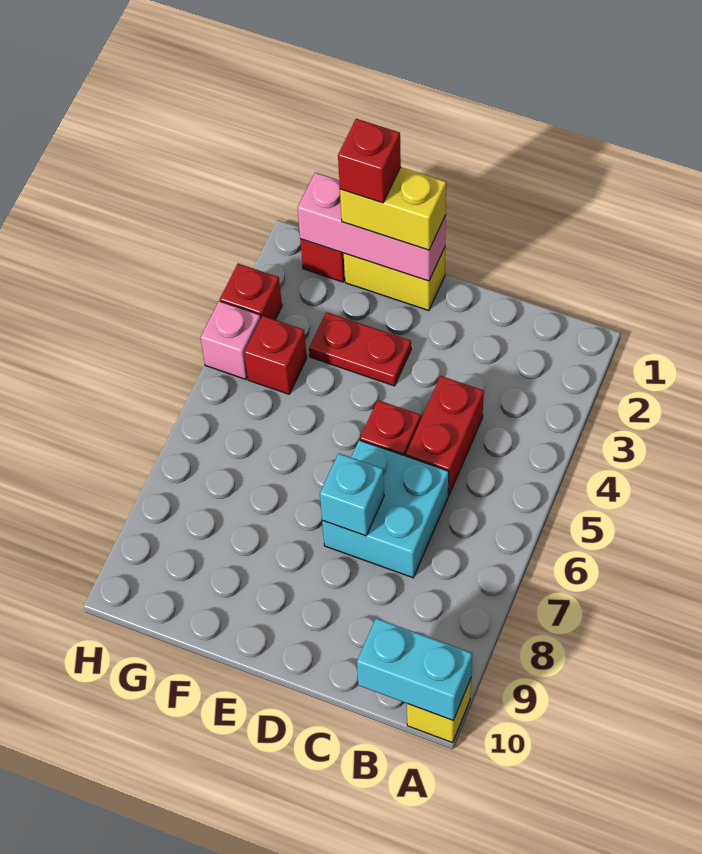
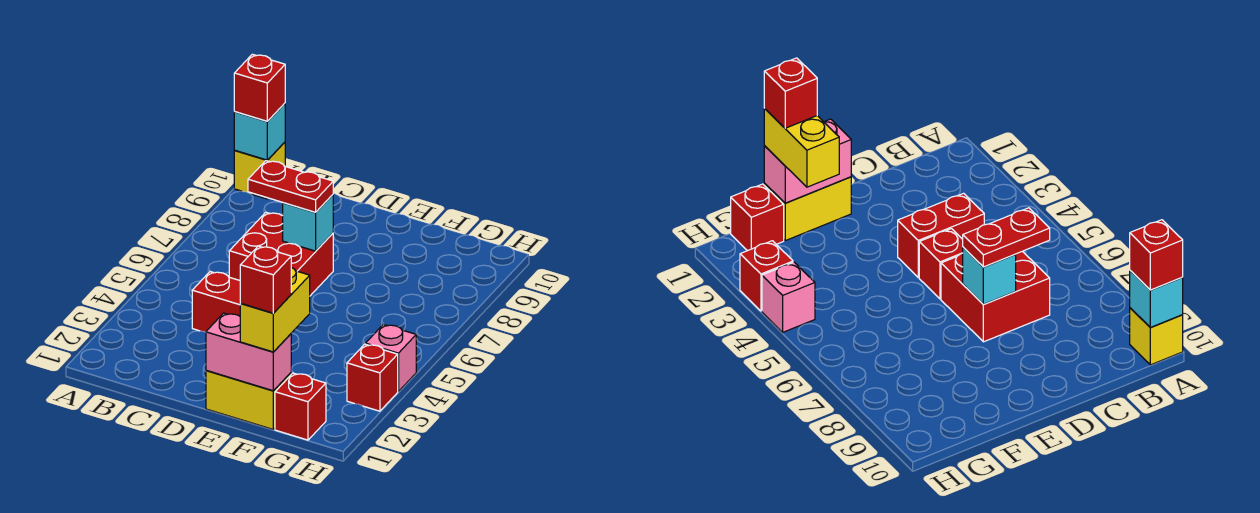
cyan 1x2 brick [357,618,472,720] -> cyan 1x1 brick [234,103,285,160]
red 1x2 brick [406,376,484,495] -> red 1x2 brick turned to [192,272,241,332]
cyan 2x2 brick [322,440,449,578] -> red 2x2 brick [229,212,333,296]
pink 1x3 brick [298,172,446,281] -> pink 1x2 brick [206,313,291,391]
yellow 1x2 brick [340,167,446,250] -> yellow 1x2 brick turned to [240,268,310,352]
red 1x2 plate [309,312,411,386] -> red 1x2 plate moved to [248,161,333,212]
red 1x1 brick [244,316,307,394] -> red 1x1 brick moved to [234,54,285,121]

